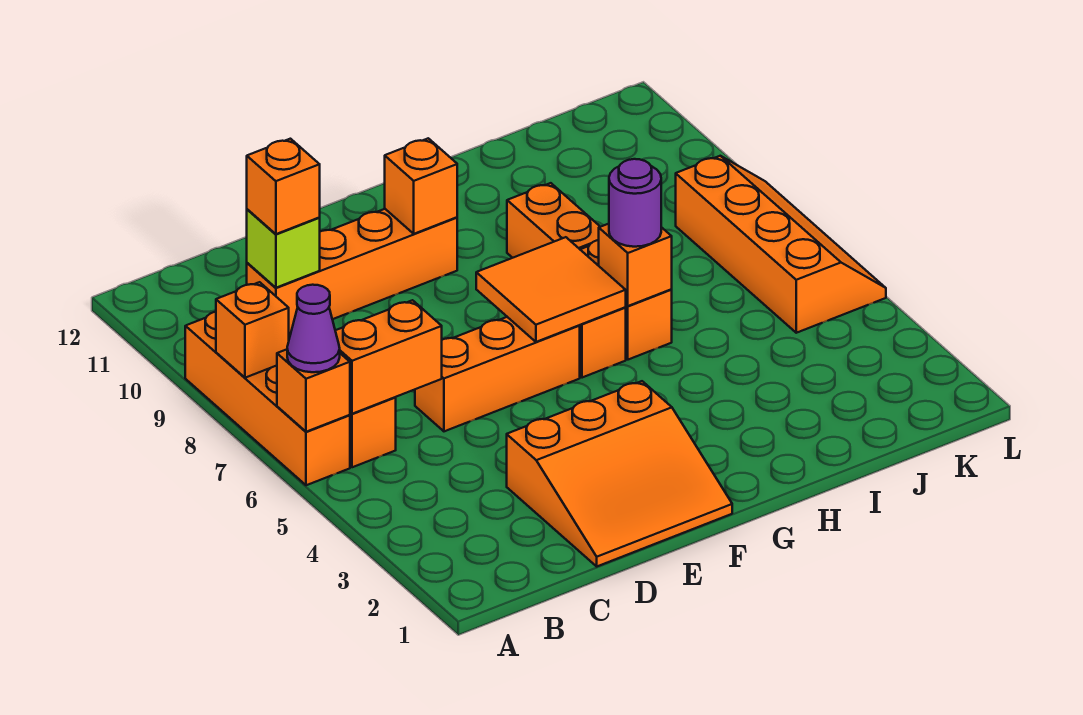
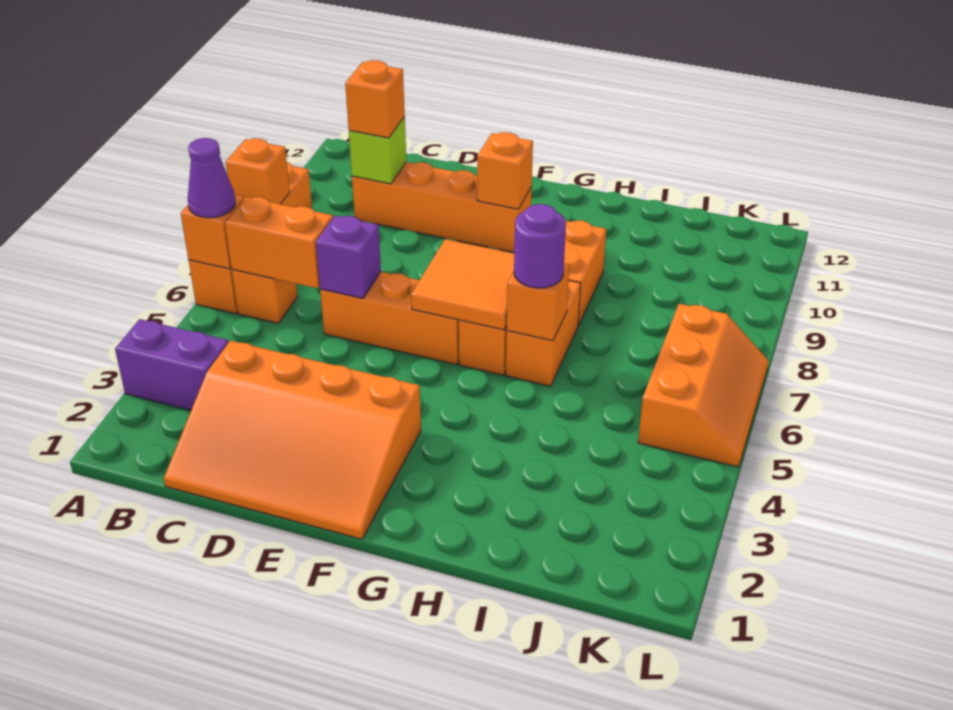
none -> purple 1x2 brick [115,319,228,410]
orange 3x3 slope [507,381,732,566] -> orange 3x4 slope [164,341,421,539]
none -> purple 1x1 brick [316,216,381,298]
orange 2x4 slope [676,156,886,333] -> orange 2x3 slope [638,304,769,467]

